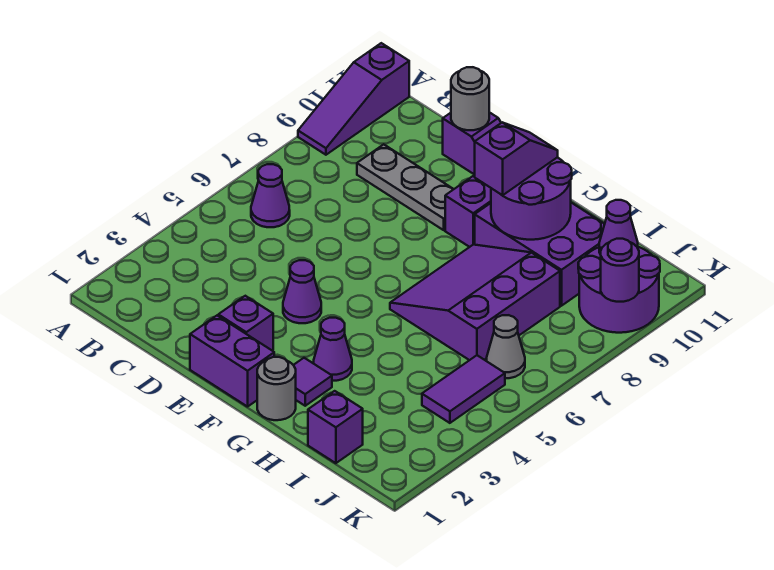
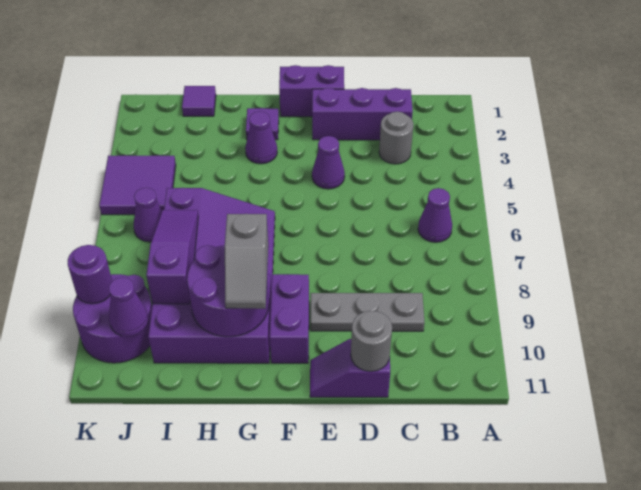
purple 1x3 slope [298,43,409,155] -> purple 1x3 slope moved to [146,210,198,304]
purple 1x1 brick [218,296,273,350] -> purple 1x3 brick [312,88,413,140]
grey 1x1 round brick [257,357,296,420] -> grey 1x1 round brick moved to [379,112,413,164]
purple 1x2 slope [475,123,558,195] -> grey 1x2 slope [225,214,268,309]
purple 1x1 brick [308,391,363,463] -> purple 1x1 tile [182,86,216,116]
purple 1x2 tile [422,355,505,423] -> purple 2x2 tile [99,156,176,215]
grey 1x1 cone [487,315,525,378] -> purple 1x1 cone [134,188,162,242]

